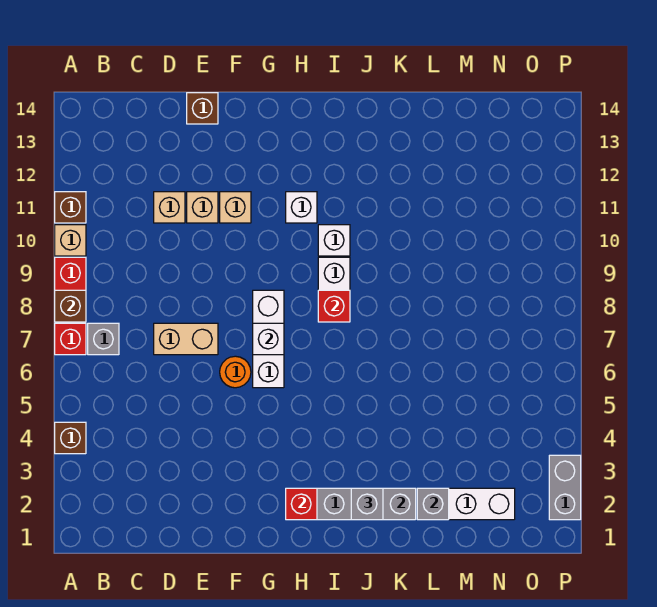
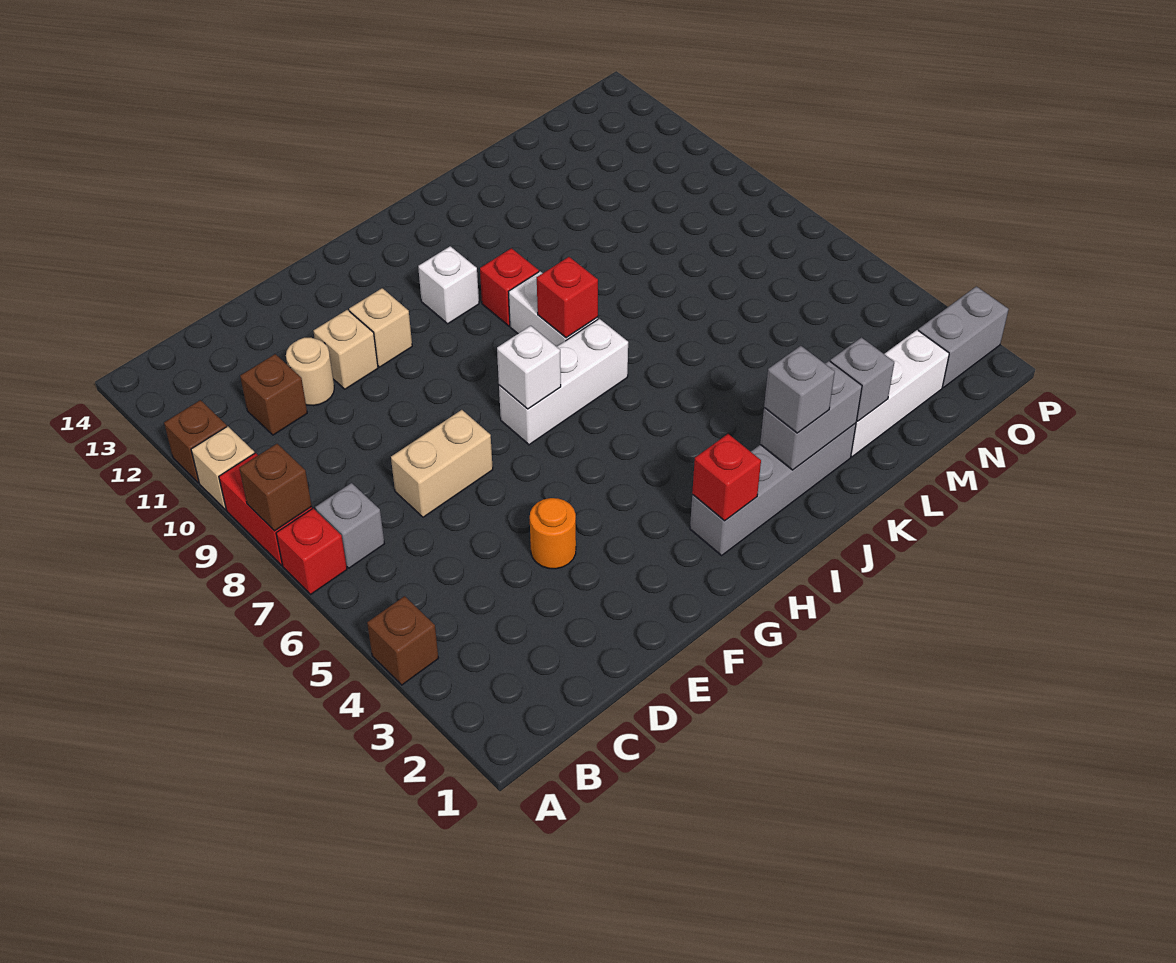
tan 1x1 brick [154,192,185,223] -> tan 1x1 round brick [286,338,334,406]
brown 1x1 brick [187,93,218,124] -> brown 1x1 brick moved to [240,354,307,435]
orange 1x1 round brick [220,356,251,388] -> orange 1x1 round brick moved to [530,498,576,569]
white 1x3 brick [253,290,284,388] -> white 1x3 brick turned to [499,319,628,445]
white 1x1 brick [318,225,350,256] -> red 1x1 brick [480,248,539,326]
grey 1x2 brick [549,455,581,520] -> grey 1x2 brick turned to [918,286,1009,388]

